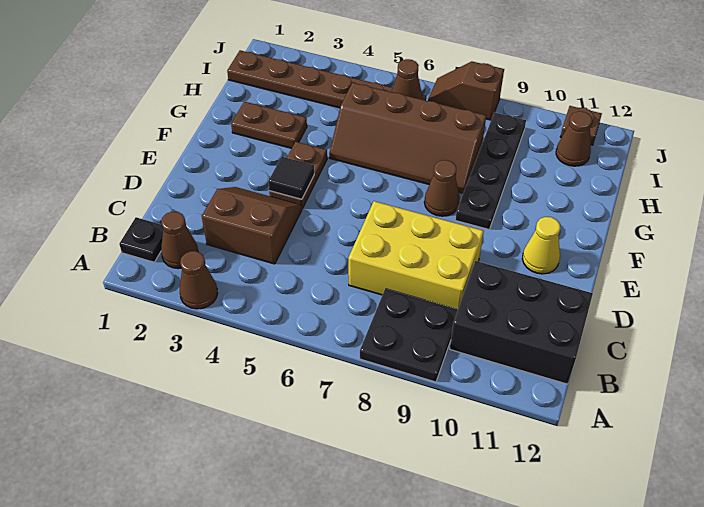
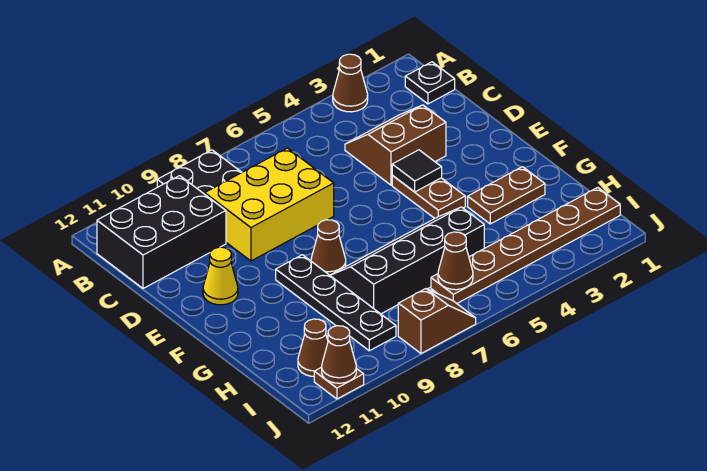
brown 1x1 cone [161,212,198,269] -> brown 1x1 cone moved to [322,326,356,383]
brown 2x2 slope [202,187,302,264] -> brown 2x2 slope turned to [345,105,446,185]
brown 2x4 slope [329,83,486,193] -> black 2x4 slope [330,207,484,314]

